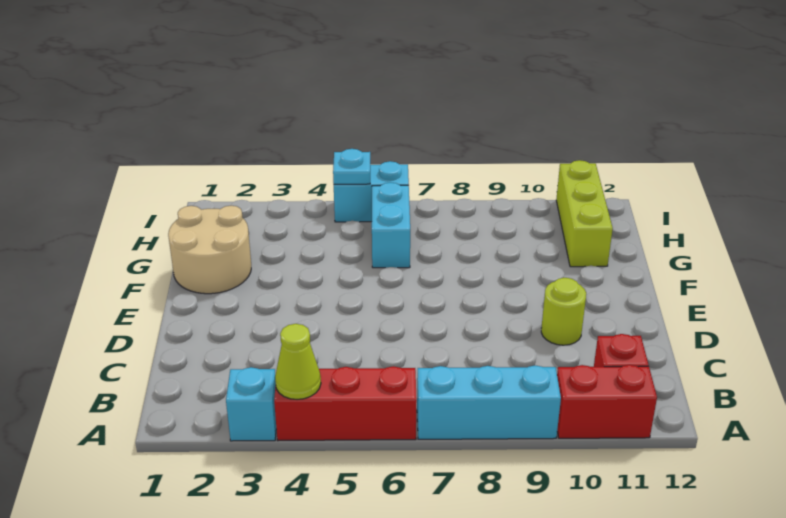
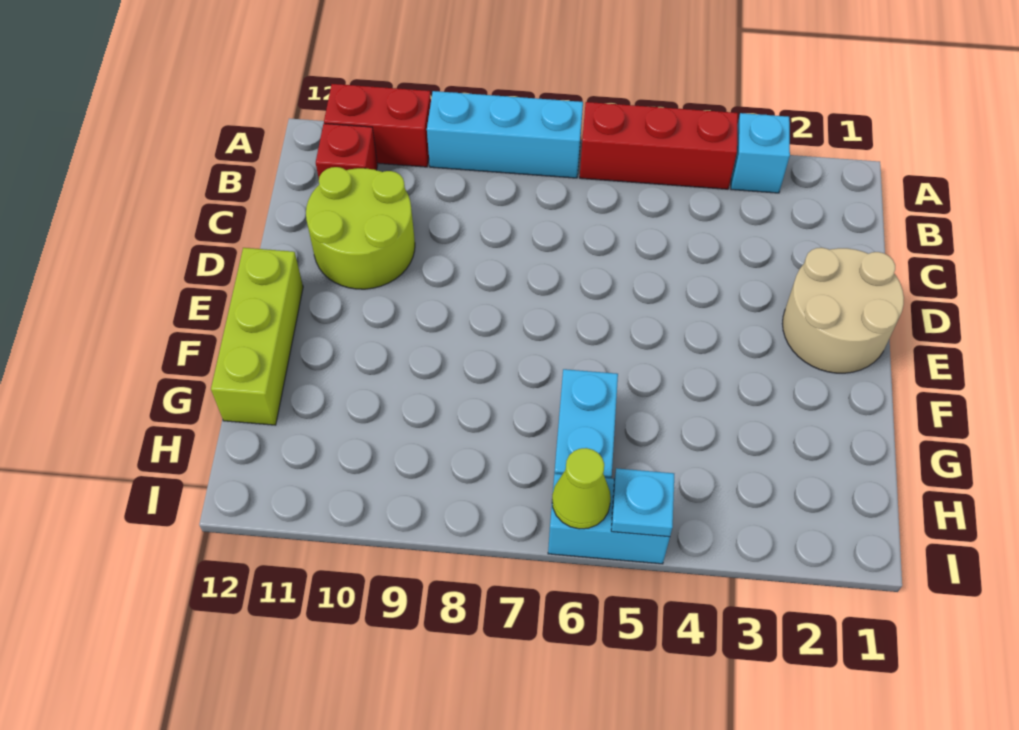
lime 1x1 cone [275,324,321,399] -> lime 1x1 cone moved to [552,448,611,529]
lime 1x1 round brick [541,278,586,345] -> lime 2x2 round brick [306,167,415,289]
tan 2x2 round brick [168,206,251,294] -> tan 2x2 round brick moved to [782,248,904,373]
lime 1x3 brick [556,160,613,267] -> lime 1x3 brick moved to [211,248,303,425]

